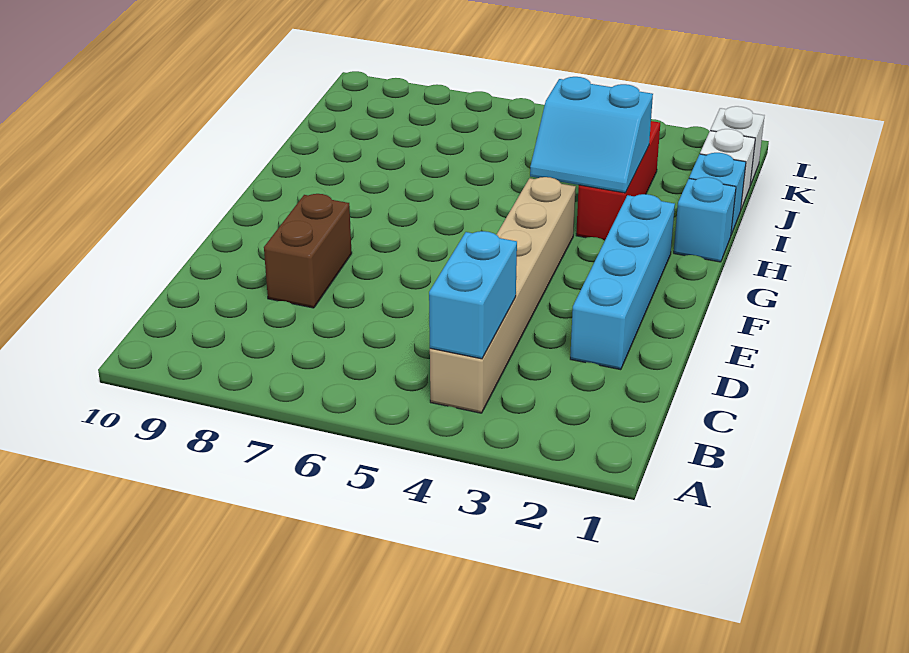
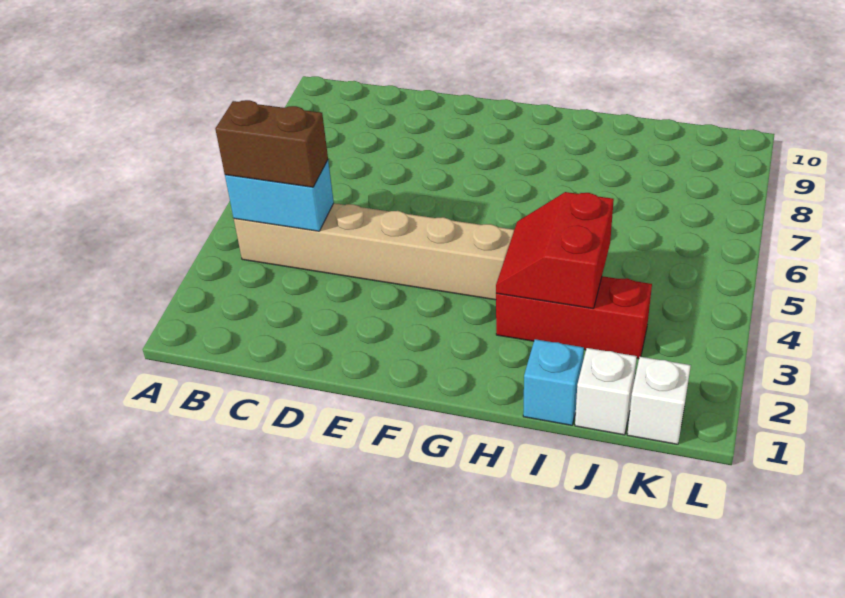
cyan 1x4 brick [570,194,675,370] -> none
brown 1x2 brick [264,194,352,308] -> brown 1x2 brick moved to [215,100,328,187]
cyan 1x1 brick [674,177,736,262] -> none
cyan 2x2 slope [530,77,653,193] -> red 2x2 slope [496,192,614,309]

